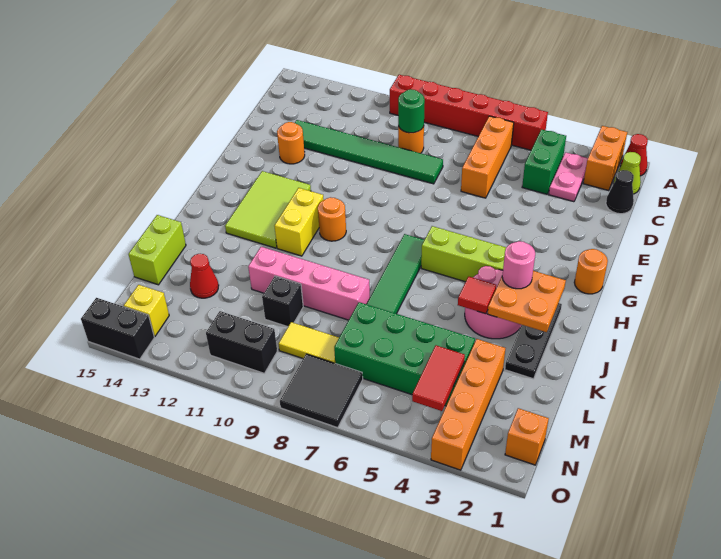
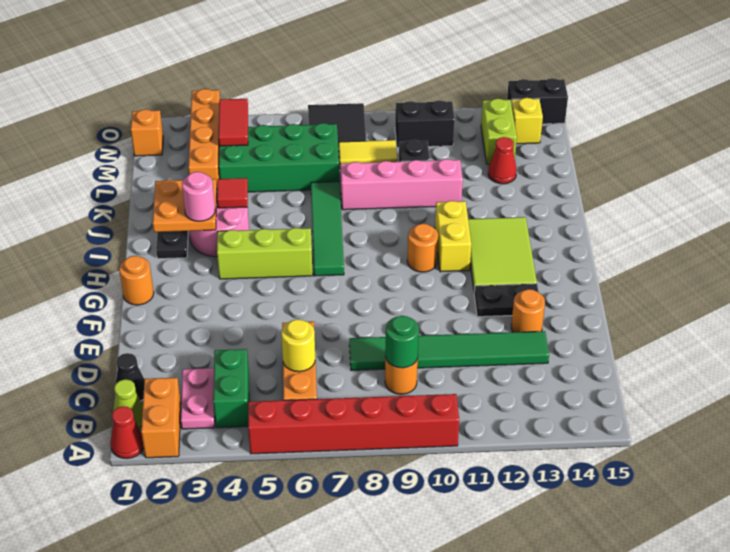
none -> yellow 1x1 round brick [281,319,315,372]
none -> black 1x2 plate [474,284,538,317]
lime 1x2 brick [128,215,186,285] -> lime 1x2 brick moved to [481,99,517,164]

